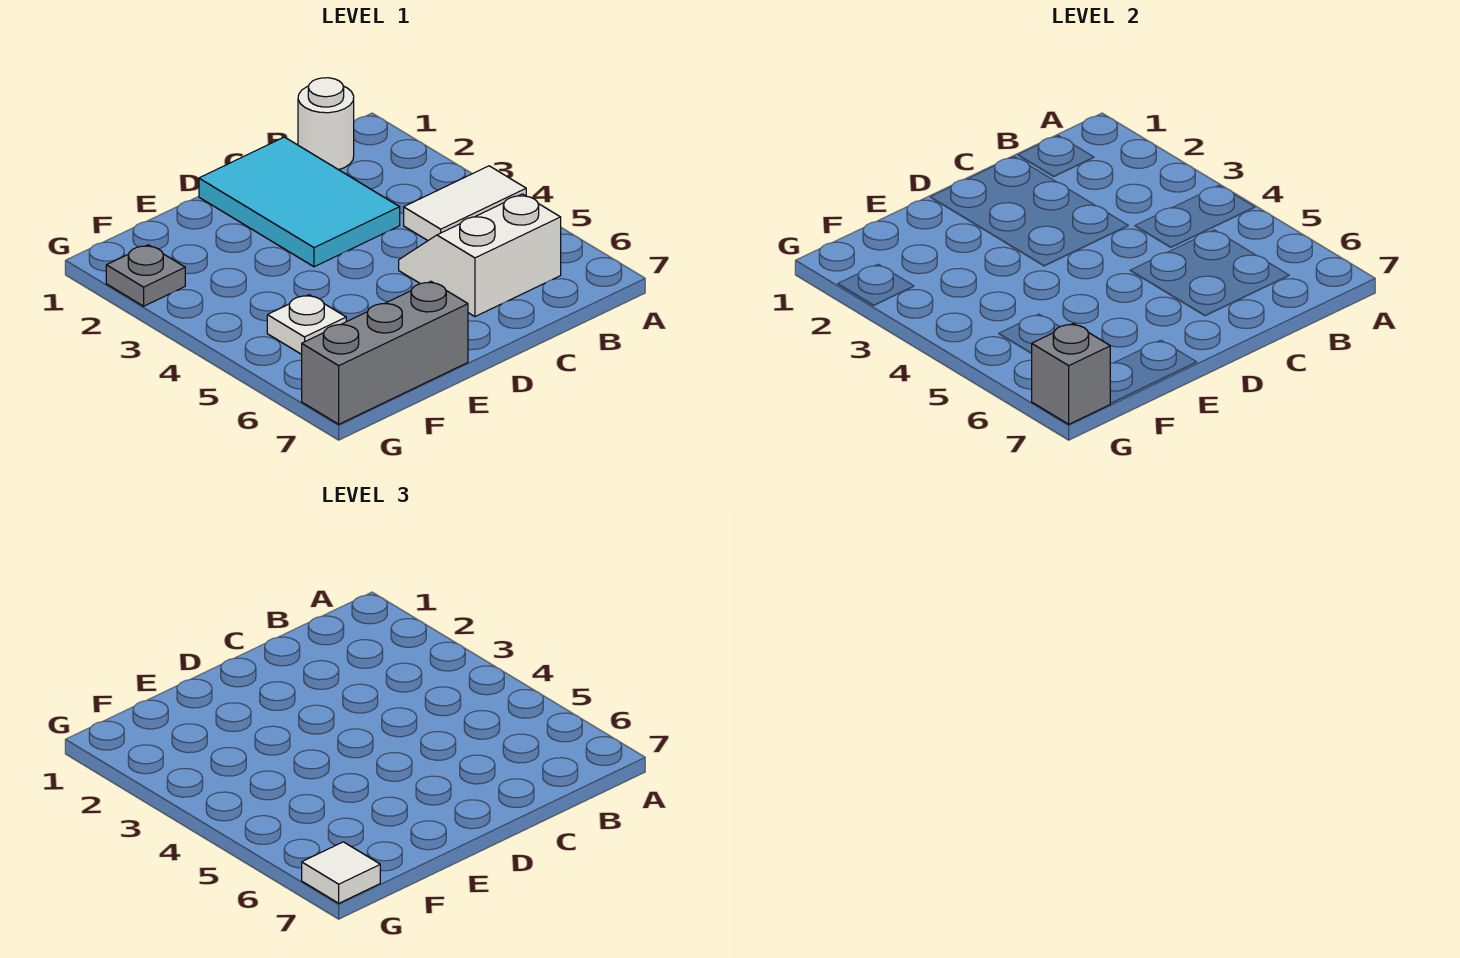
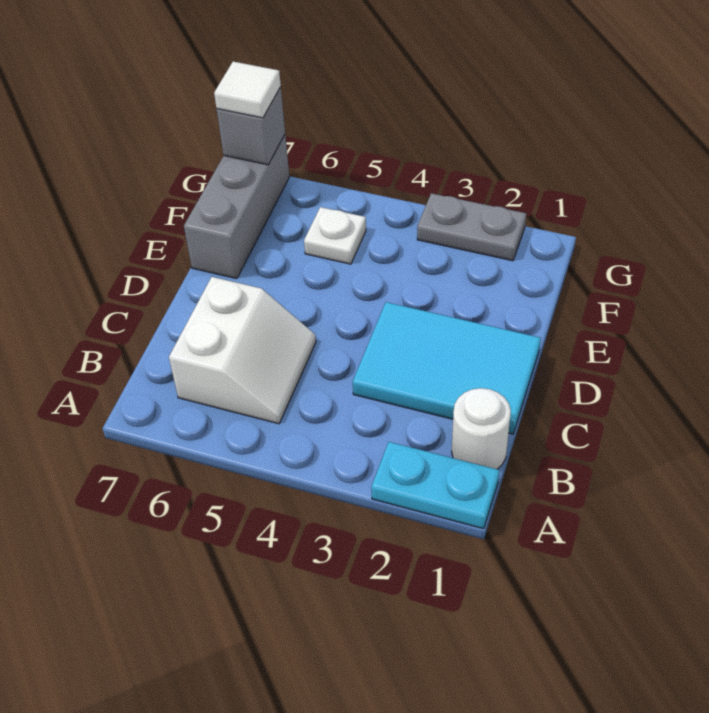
none -> cyan 1x2 plate [371,442,499,529]
white 1x2 tile [404,166,526,240] -> none
grey 1x1 plate [106,245,185,306] -> grey 1x2 plate [417,193,526,261]

